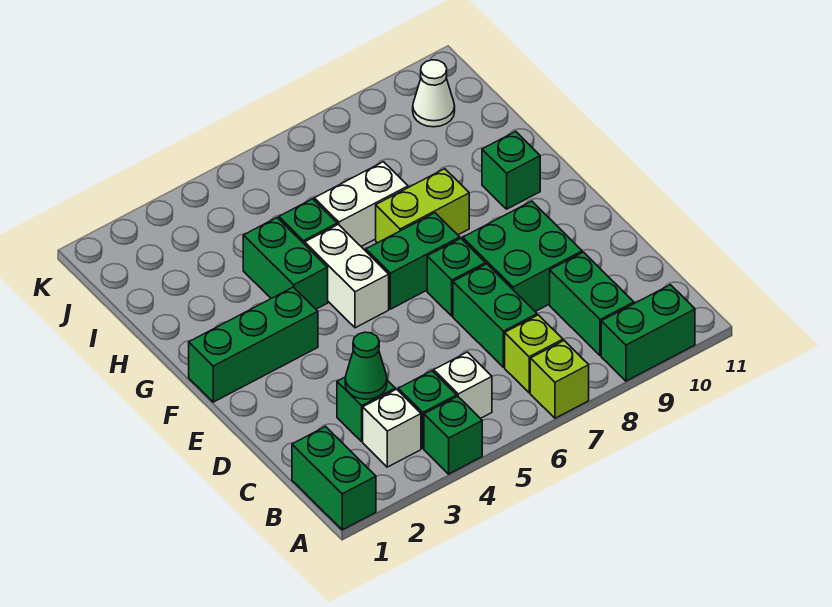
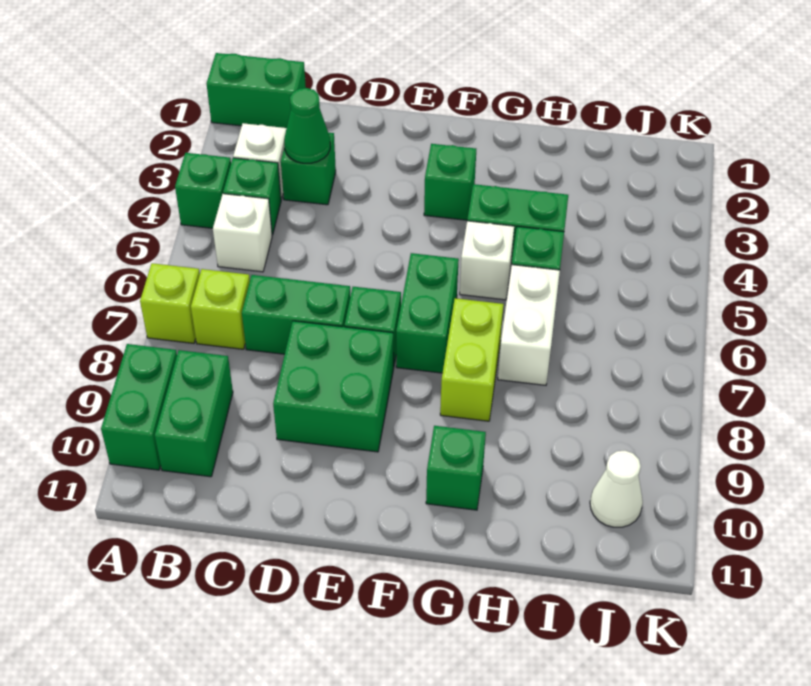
green 1x2 brick [550,252,634,356] -> green 1x2 brick turned to [155,350,233,477]
green 1x3 brick [189,287,318,402] -> green 1x1 brick [424,144,476,220]
white 1x2 brick [305,224,389,328] -> white 1x1 brick [460,221,514,300]

